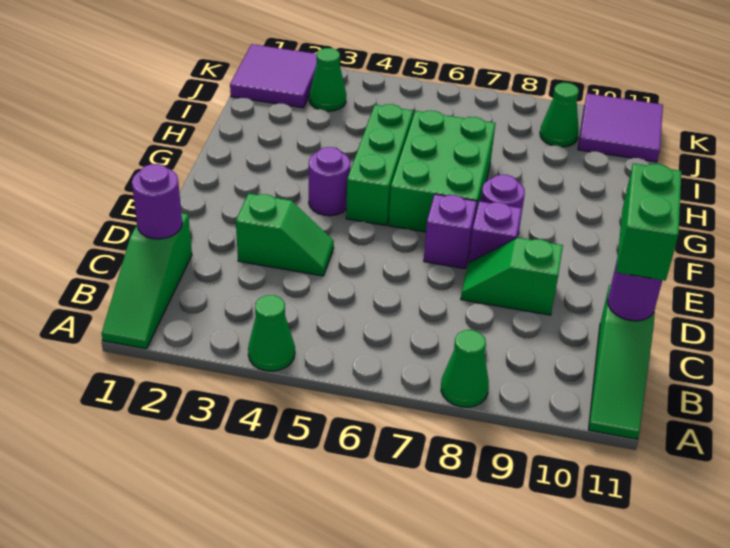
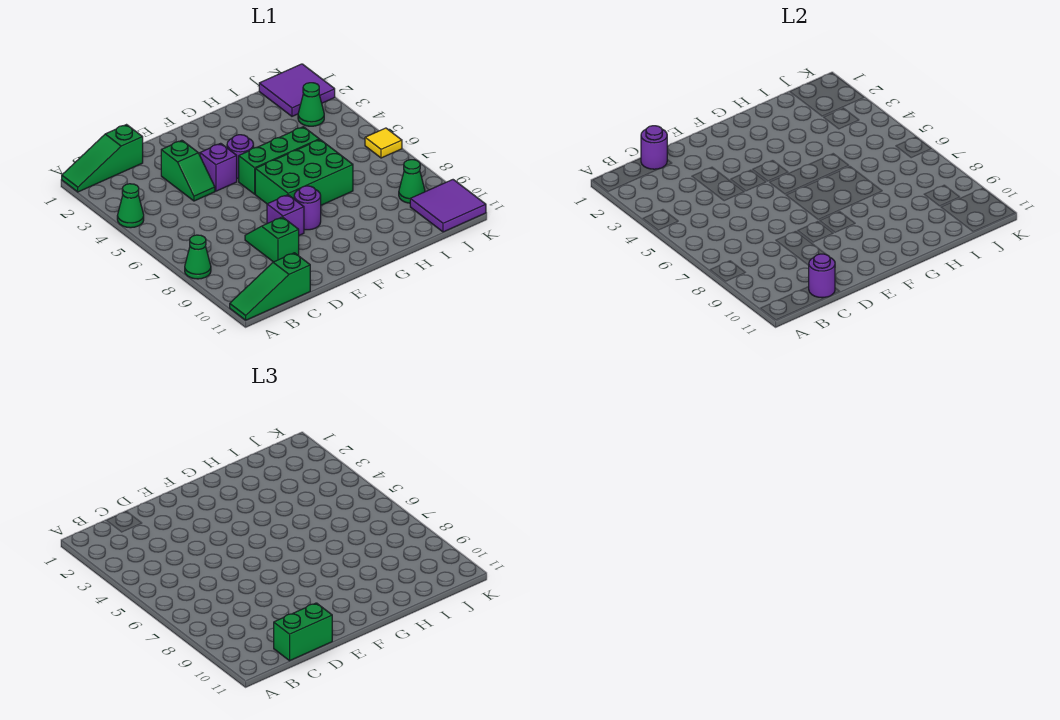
purple 1x1 brick [424,194,477,269] -> purple 1x1 brick moved to [200,143,237,191]
none -> yellow 1x1 tile [365,128,402,158]

